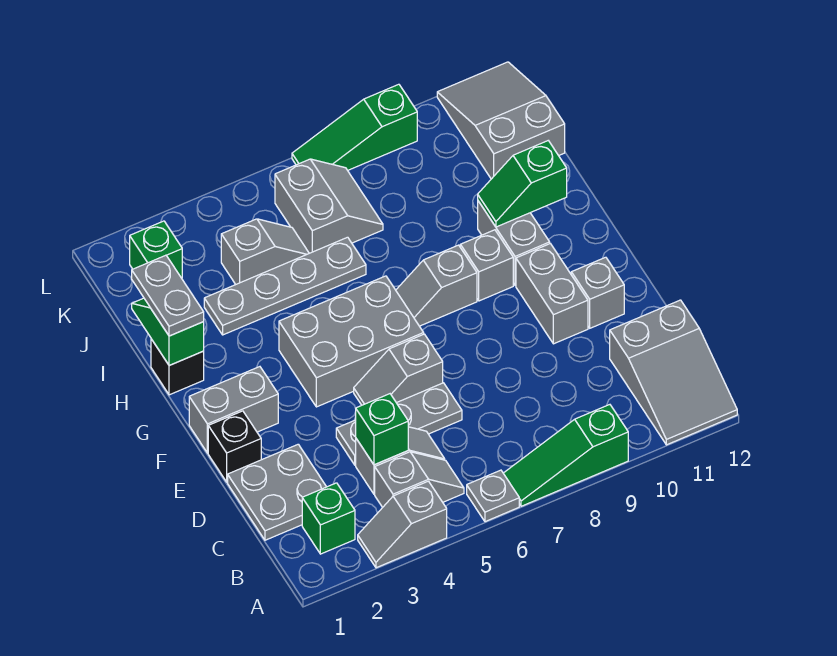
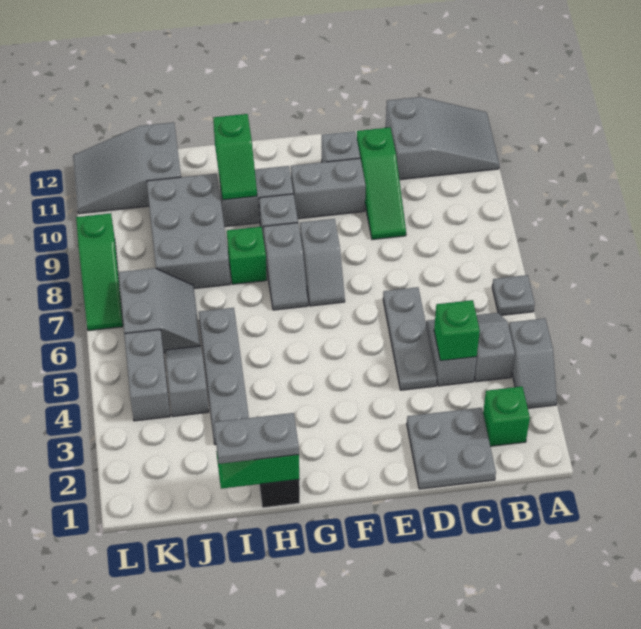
green 1x3 slope [503,405,628,506] -> green 1x3 slope moved to [357,127,406,240]
black 1x1 brick [208,411,261,482] -> none
grey 1x2 slope [354,334,443,405] -> grey 1x2 slope moved to [300,219,345,306]
grey 1x2 brick [189,367,278,453] -> grey 1x2 brick moved to [124,330,170,421]
grey 2x3 brick [279,276,424,407] -> grey 2x3 brick moved to [147,174,230,289]
grey 2x2 slope [275,159,383,253] -> grey 2x2 slope turned to [119,268,201,353]
green 1x1 brick [130,221,182,278] -> green 1x1 brick moved to [227,227,267,284]

